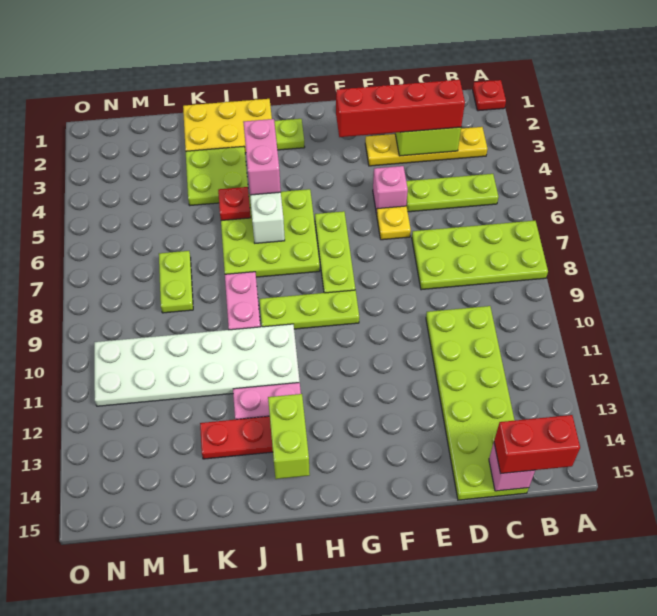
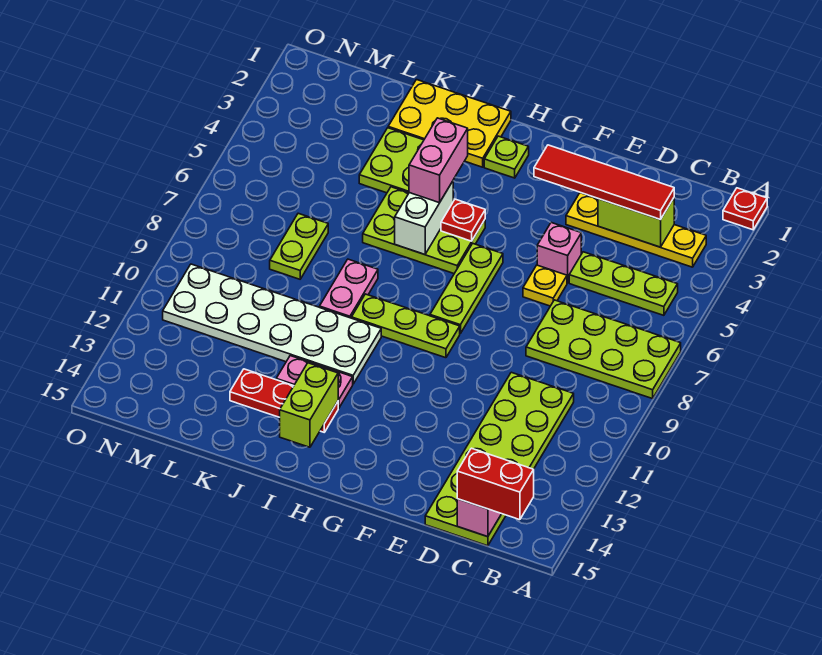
red 1x4 brick [336,80,465,137] -> red 1x4 tile [534,145,674,220]
lime 3x3 plate [221,189,320,277] -> lime 2x3 plate [363,187,485,273]
red 1x1 plate [218,187,251,221] -> red 1x1 plate moved to [441,199,485,241]

